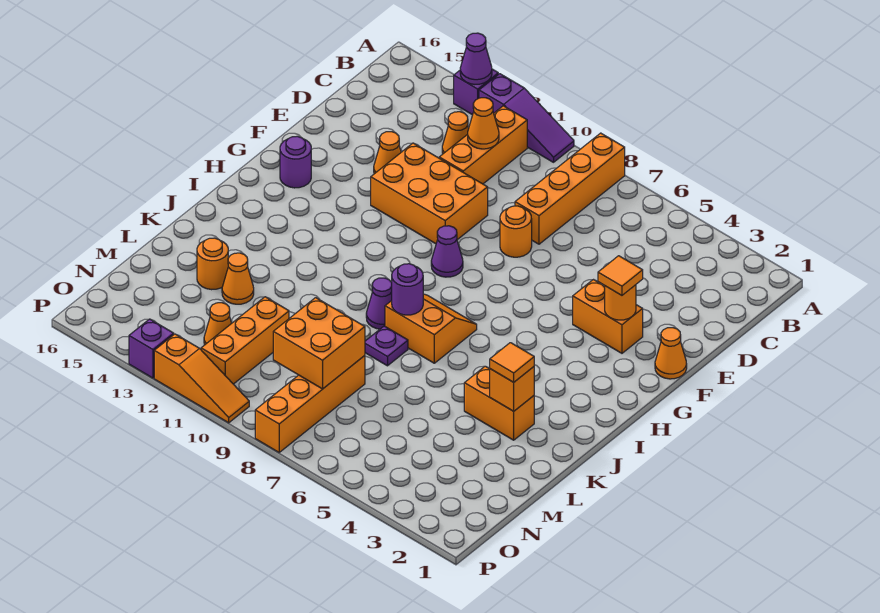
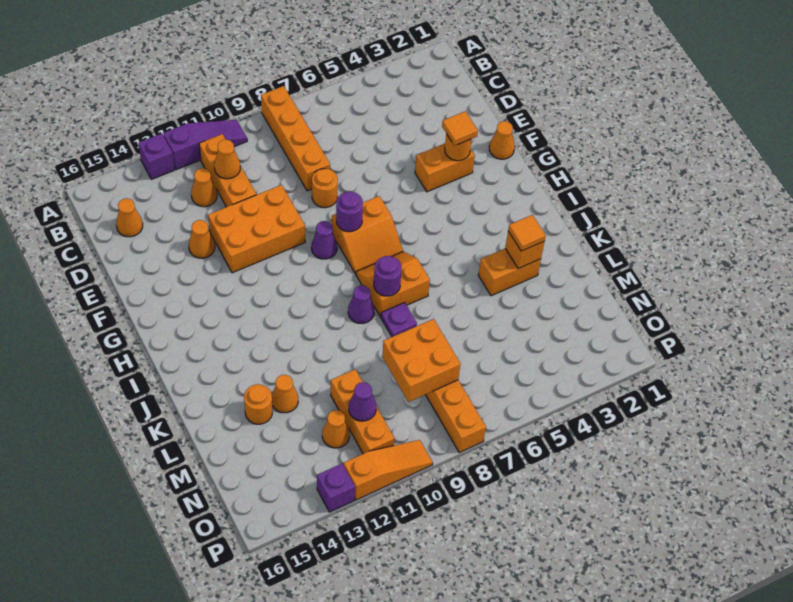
purple 1x1 cone [460,33,492,84] -> purple 1x1 cone moved to [349,382,376,421]
none -> orange 1x1 cone [116,198,143,237]
none -> orange 2x2 slope [332,196,403,274]
purple 1x1 round brick [280,136,311,188] -> purple 1x1 round brick moved to [336,192,363,232]

